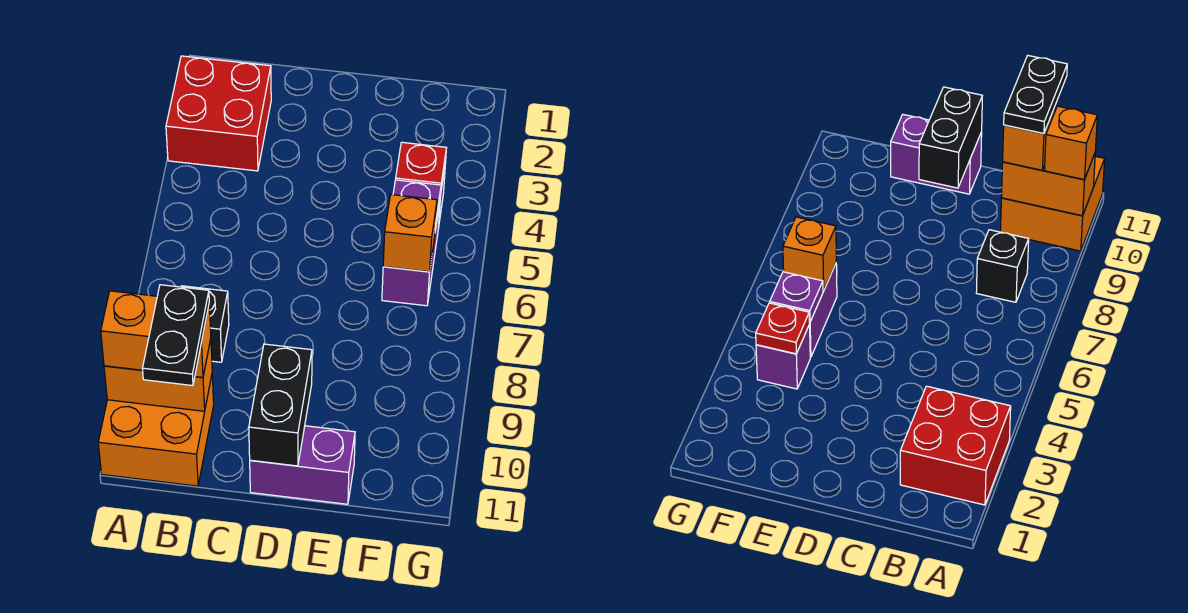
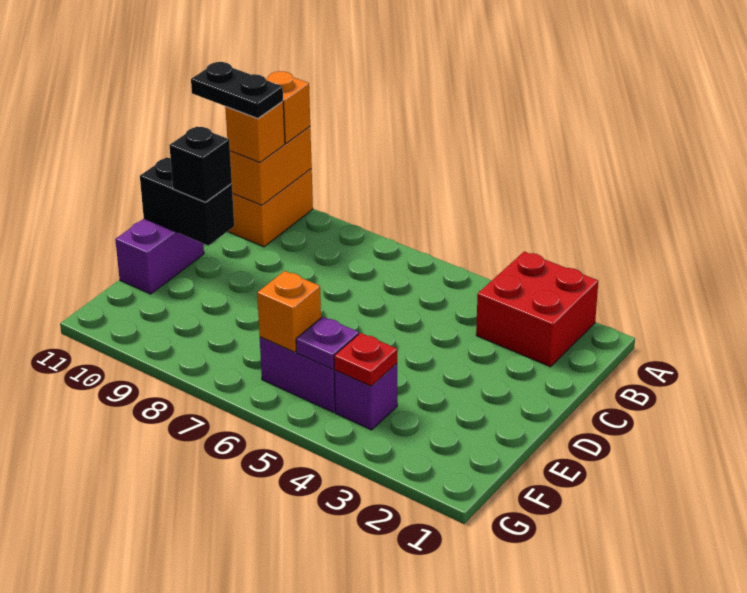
black 1x1 brick [181,286,229,362] -> black 1x1 brick moved to [169,127,232,202]

